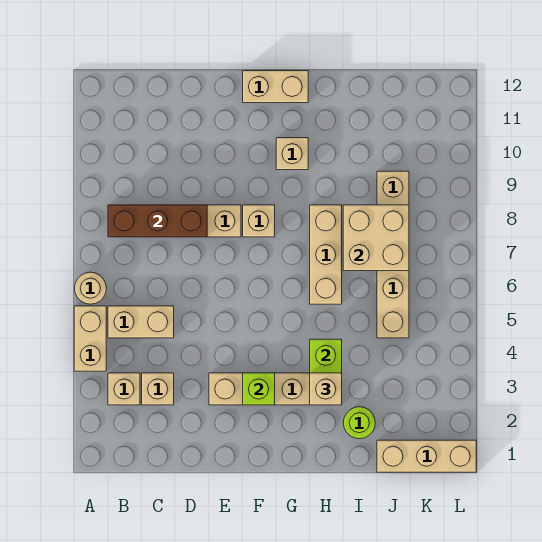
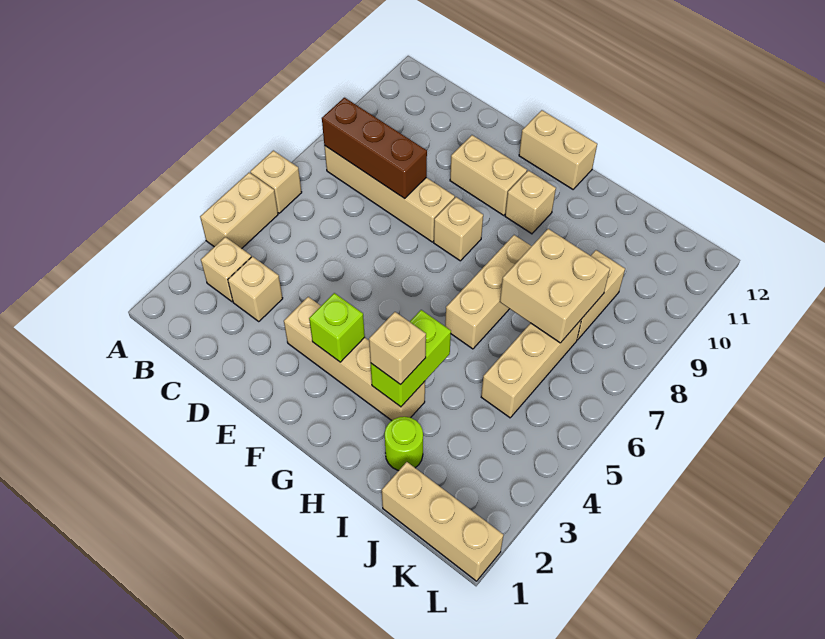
tan 1x1 round brick [75,272,106,304] -> tan 1x1 brick [250,151,302,213]
tan 1x2 brick [108,306,174,338] -> tan 1x2 brick moved to [450,135,527,215]

